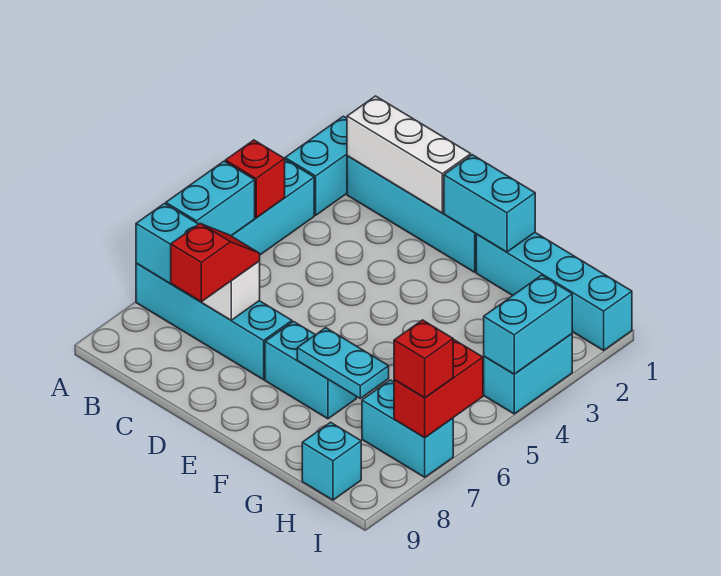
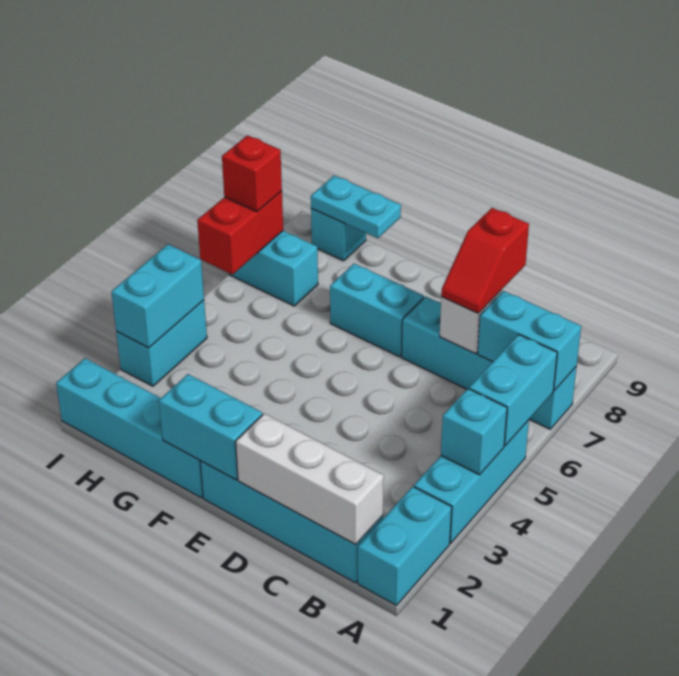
red 1x1 brick [225,140,285,218] -> cyan 1x1 brick [441,389,507,475]
cyan 1x2 plate [297,328,389,398] -> cyan 1x2 plate moved to [311,176,401,238]

